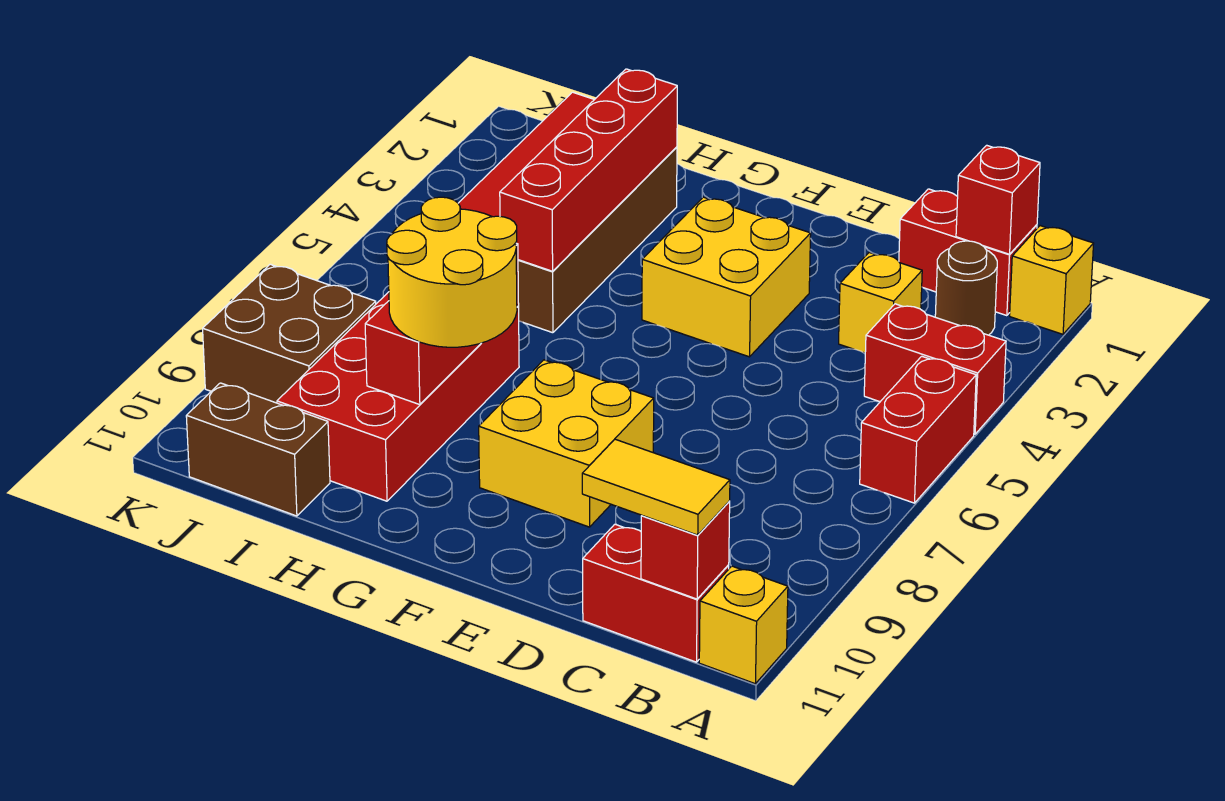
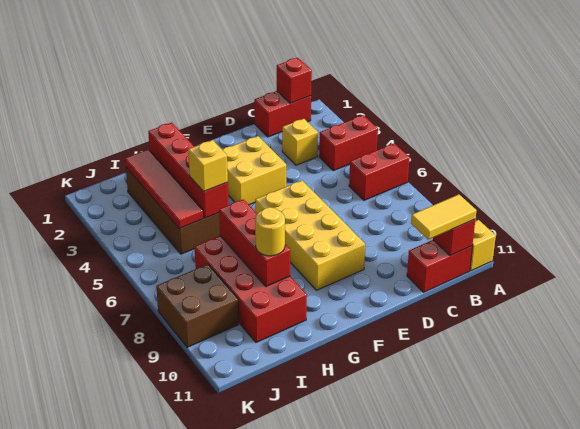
yellow 1x1 brick [1010,226,1094,334] -> yellow 1x1 brick moved to [188,140,228,192]
red 1x2 brick [860,356,976,503] -> red 1x2 brick turned to [349,143,410,200]
brown 1x1 round brick [935,241,997,335] -> none
yellow 2x2 brick [479,360,654,527] -> yellow 2x4 brick [255,181,365,290]
yellow 2x2 round brick [387,197,517,347] -> yellow 1x1 round brick [255,207,285,256]
brown 1x2 brick [186,383,330,516] -> none

